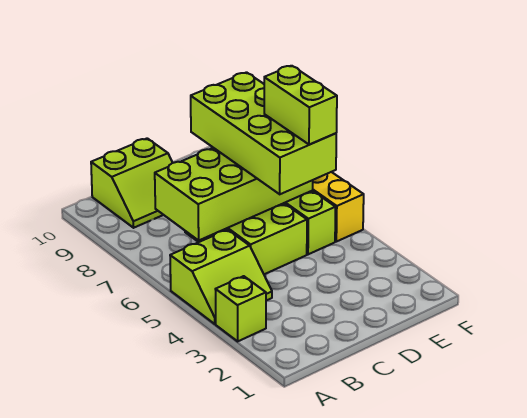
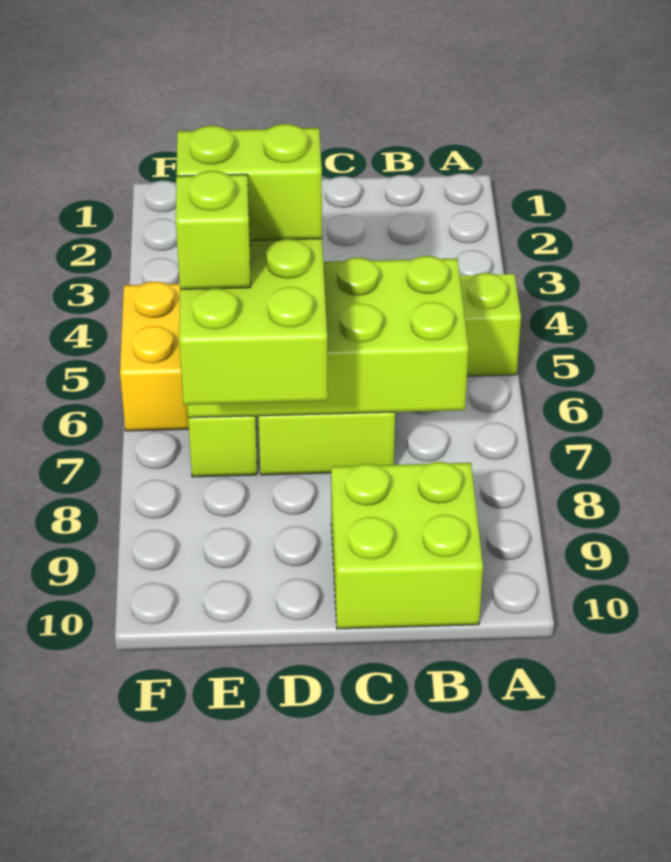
lime 1x1 brick [215,276,266,341] -> lime 1x1 brick moved to [176,171,251,289]
lime 2x2 slope [91,138,173,228] -> lime 2x2 brick [331,462,483,629]
lime 1x2 brick [264,66,337,145] -> lime 1x2 brick turned to [177,124,322,241]

